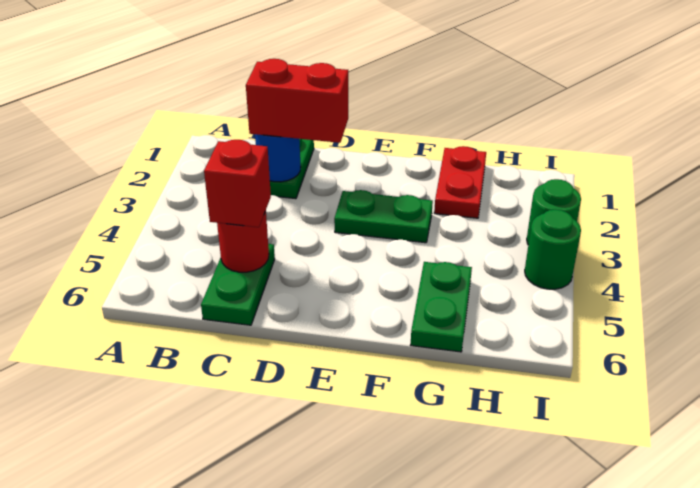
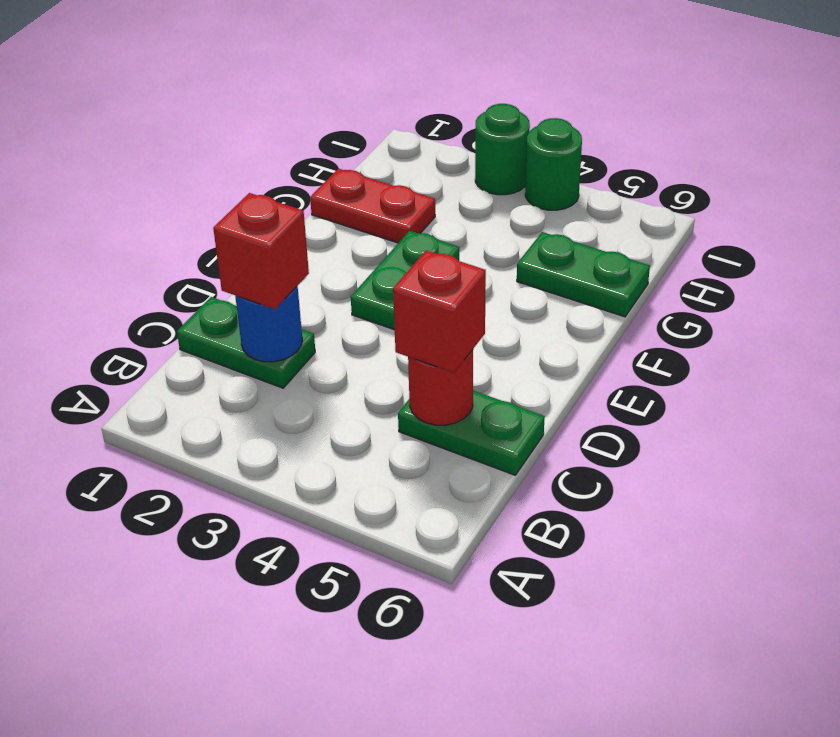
red 1x2 brick [246,59,348,143] -> red 1x1 brick [213,193,309,309]

